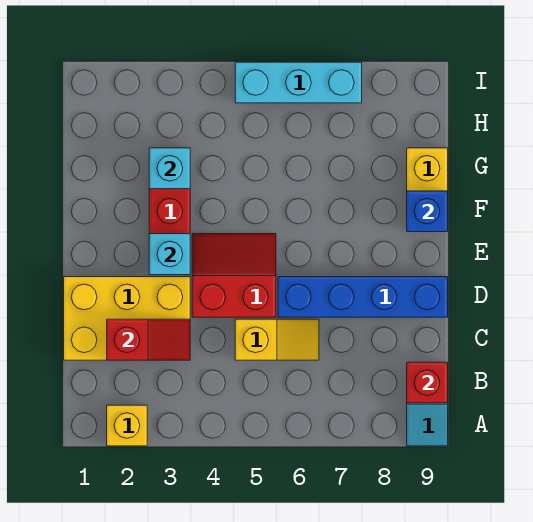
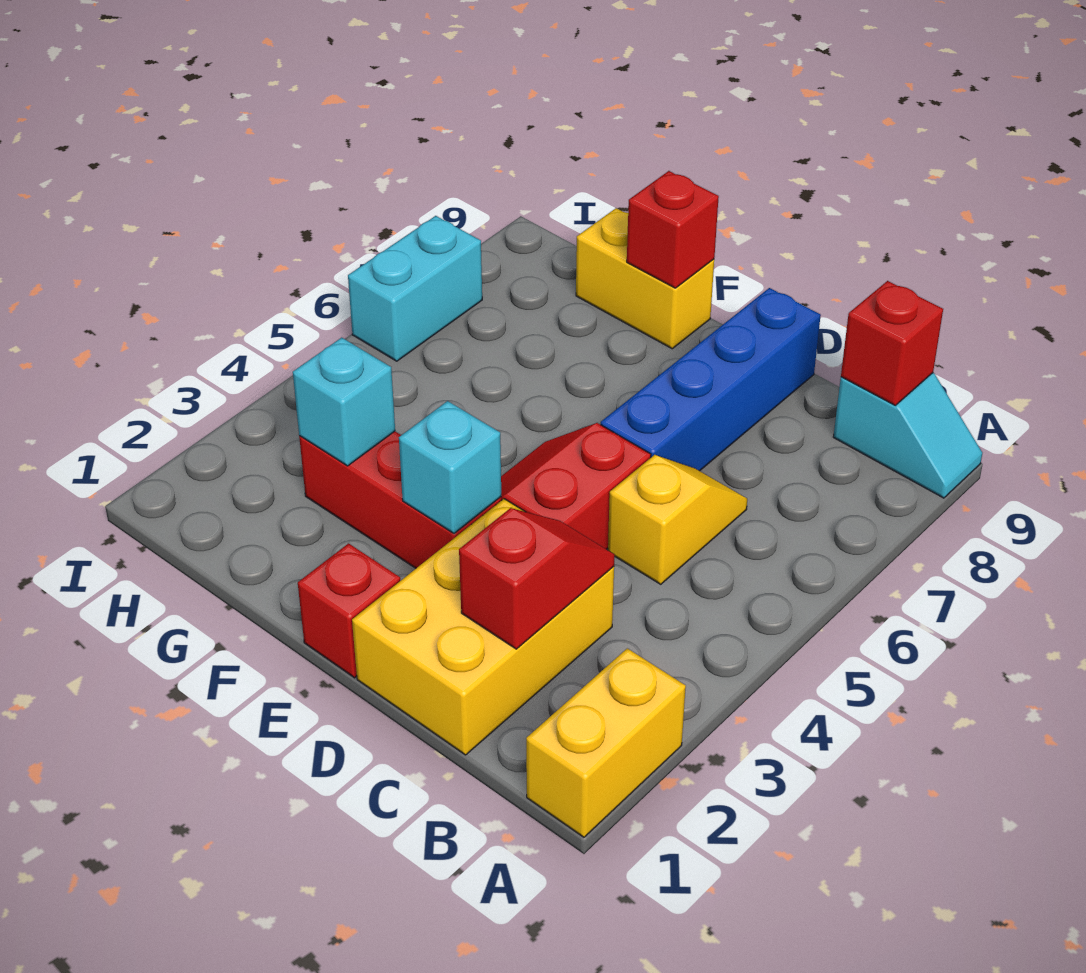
yellow 1x1 brick [107,405,147,446] -> yellow 1x2 brick [526,648,686,837]
none -> red 1x1 brick [298,543,400,678]
blue 1x1 brick [407,191,448,232] -> red 1x1 brick [627,171,719,288]
cyan 1x3 brick [235,62,362,103] -> cyan 1x2 brick [348,216,482,361]

